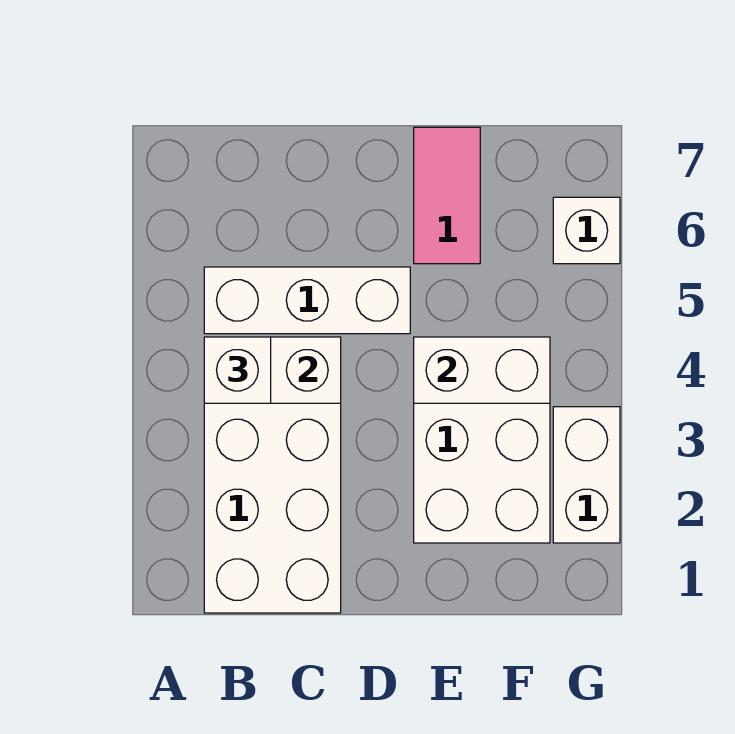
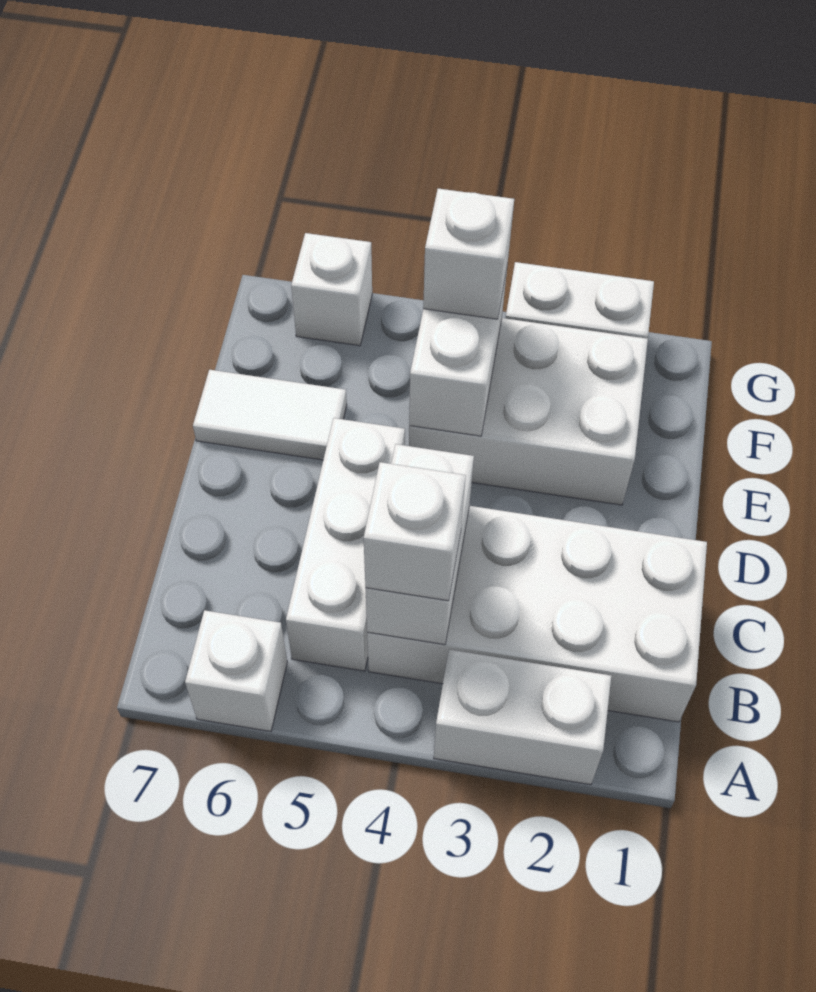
none -> white 1x2 brick [434,650,611,785]
none -> white 1x1 brick [185,610,287,731]
pink 1x2 tile [414,127,480,264] -> white 1x2 tile [193,370,347,460]
none -> white 1x1 brick [423,189,514,319]

